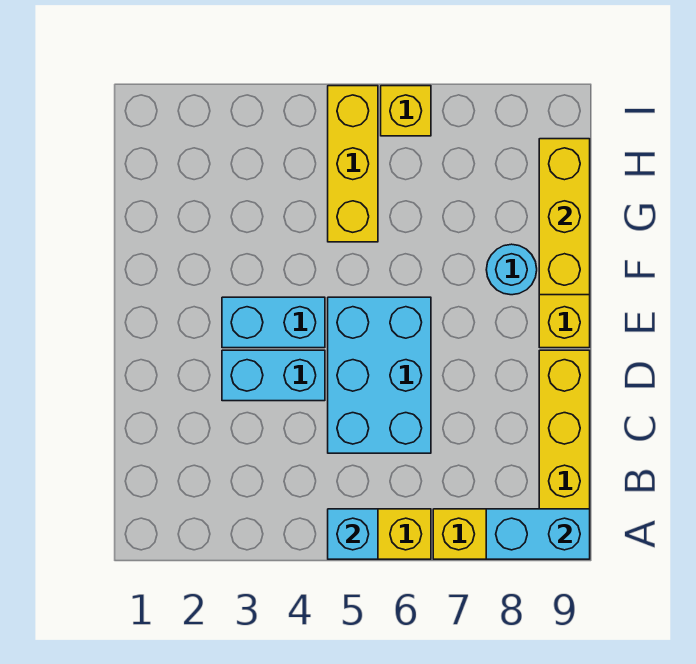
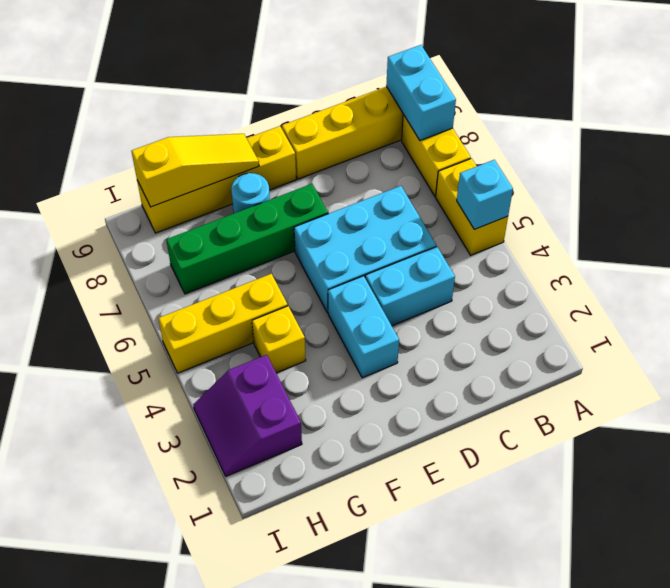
cyan 1x2 brick [222,350,325,401] -> cyan 1x2 brick turned to [365,247,455,326]
none -> green 1x4 brick [166,184,328,294]
yellow 1x3 brick [539,139,590,295] -> yellow 1x3 slope [132,134,259,207]
none -> purple 2x2 slope [193,355,302,476]
yellow 1x1 brick [381,86,431,136] -> yellow 1x1 brick moved to [252,306,306,373]

